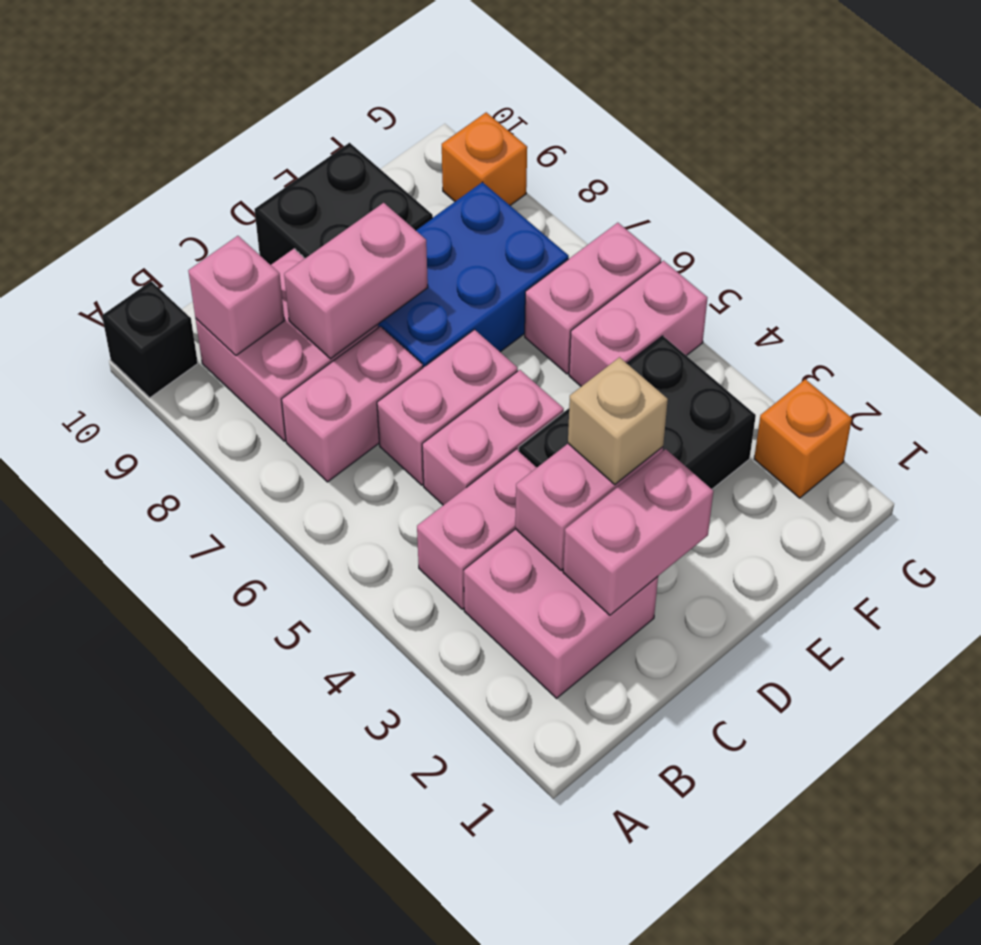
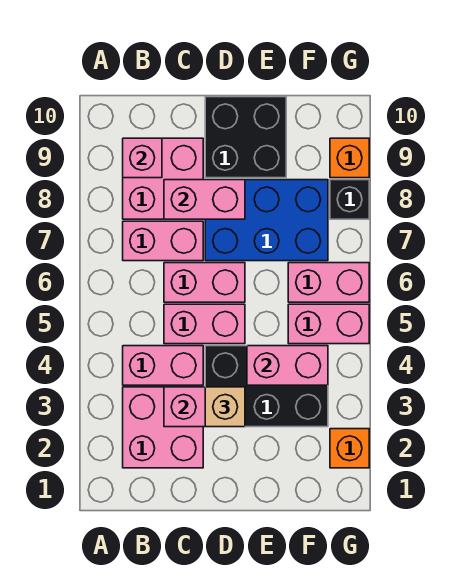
black 1x1 brick [102,281,198,398] -> black 1x1 brick moved to [330,180,369,219]
pink 1x2 brick [563,449,713,615] -> pink 1x2 brick moved to [247,346,328,385]

